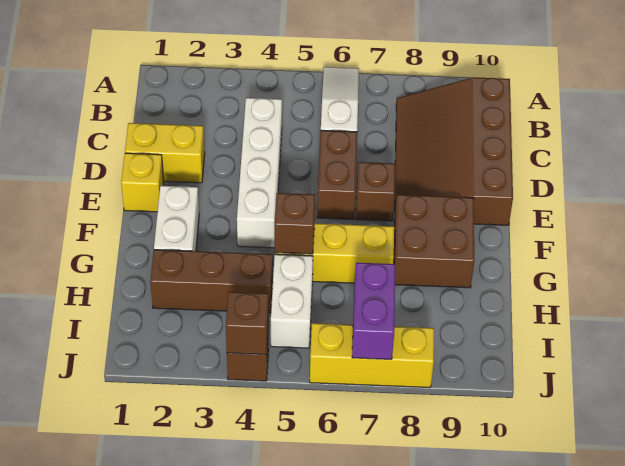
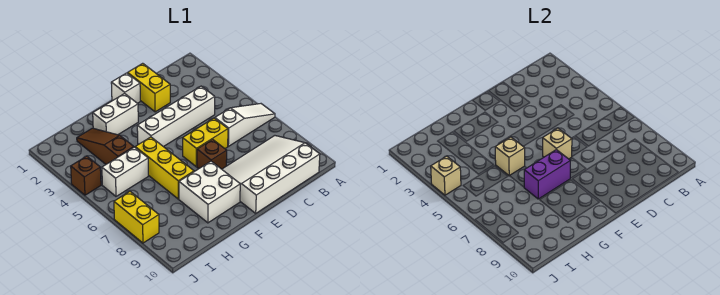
brown 3x4 slope [395,77,513,225] -> white 3x4 slope [222,136,320,213]
brown 1x2 brick [317,130,357,219] -> yellow 1x2 brick [183,118,228,167]
yellow 1x1 brick [121,153,164,212] -> white 1x1 brick [111,73,140,103]
none -> tan 1x1 brick [543,128,572,159]
brown 2x2 brick [394,195,474,288] -> white 2x2 brick [179,161,240,223]
brown 1x1 brick [275,193,315,254] -> tan 1x1 brick [495,137,525,176]
brown 1x3 brick [150,250,273,313] -> brown 1x3 slope [77,128,134,164]
purple 1x2 brick [352,263,395,359] -> purple 1x2 brick moved to [524,150,570,199]
brown 1x1 brick [226,292,269,355] -> tan 1x1 brick [431,156,461,195]
yellow 1x3 brick [310,323,434,388] -> yellow 1x2 brick [114,191,159,243]

